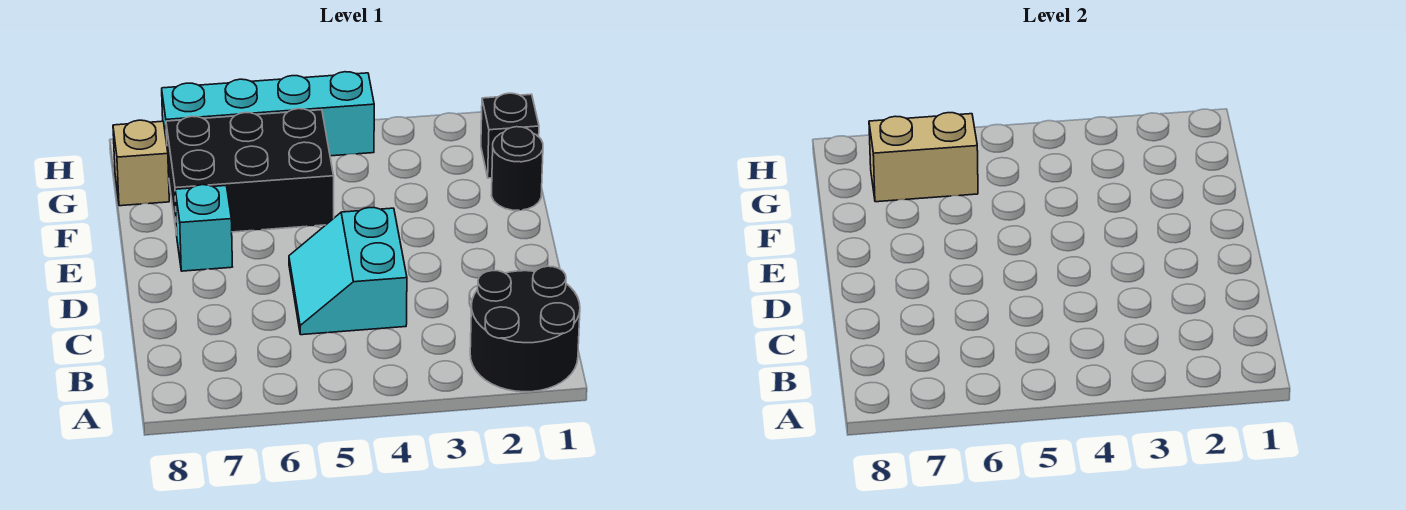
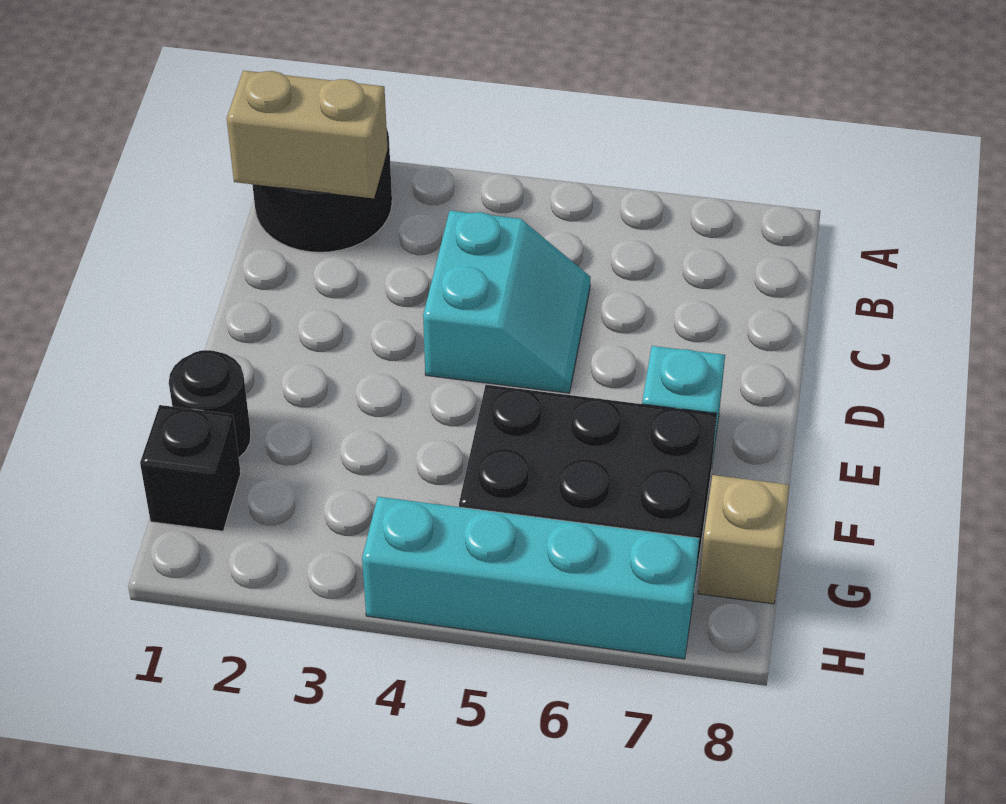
tan 1x2 brick [869,113,978,202] -> tan 1x2 brick moved to [227,71,388,198]

